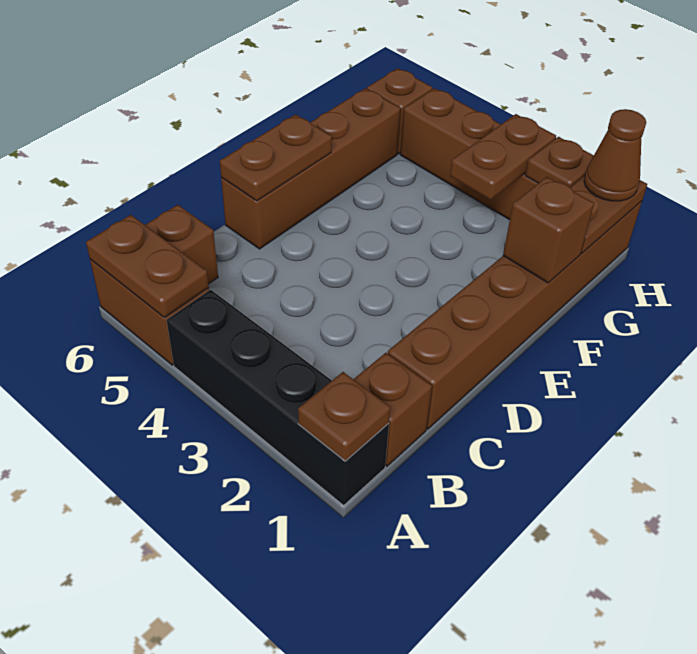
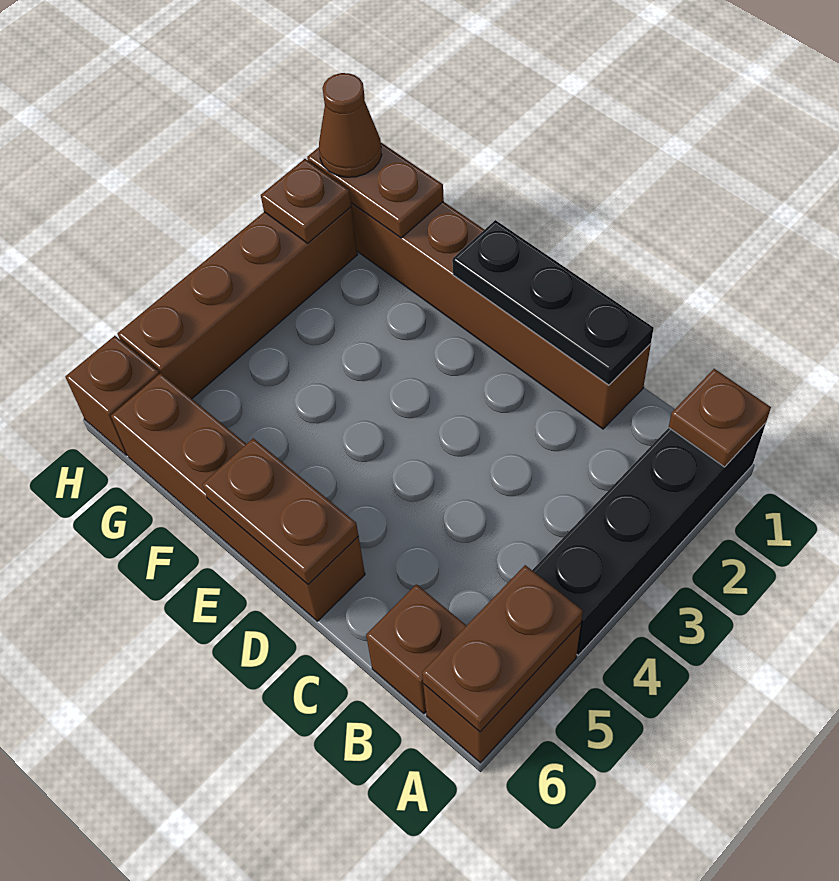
brown 1x1 brick [354,353,432,466] -> none
none -> black 1x3 plate [452,220,654,385]
brown 1x1 brick [503,177,594,283] -> none
brown 1x2 plate [450,114,556,200] -> none

